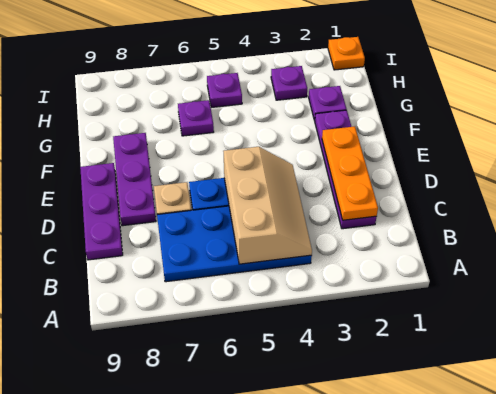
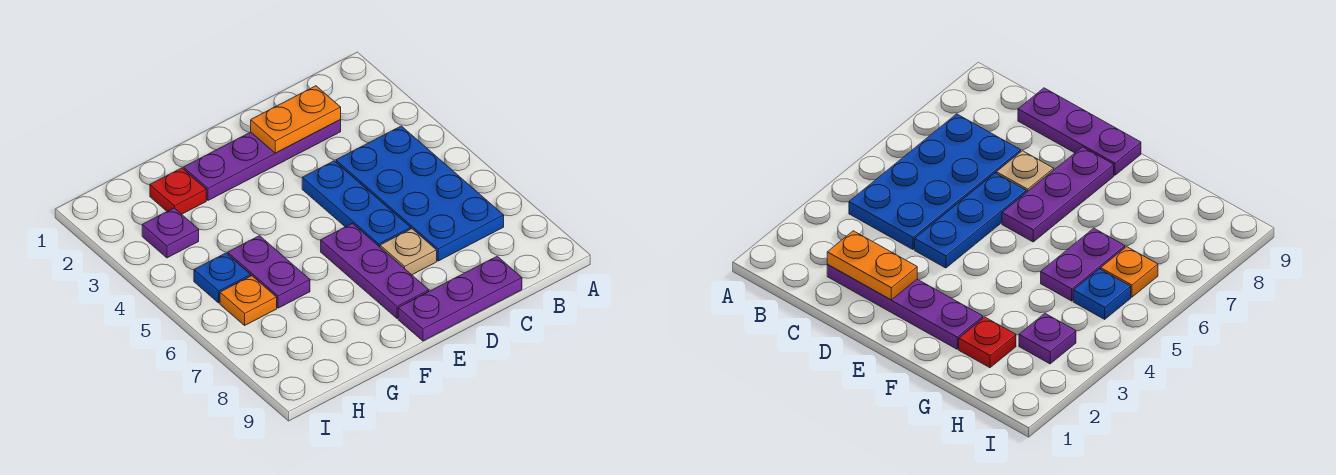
tan 2x3 slope [224,147,312,264] -> none
orange 1x3 plate [322,126,378,220] -> orange 1x2 plate [251,86,341,153]
purple 1x3 plate [113,133,156,226] -> purple 1x3 plate turned to [321,223,429,318]
purple 1x1 plate [309,86,347,121] -> red 1x1 plate [150,168,206,214]
purple 1x1 plate [178,100,214,136] -> purple 1x2 plate [228,236,310,308]
purple 1x1 plate [207,73,242,108] -> blue 1x1 plate [194,253,251,303]
orange 1x1 plate [328,37,365,70] -> orange 1x1 plate moved to [220,276,277,325]

